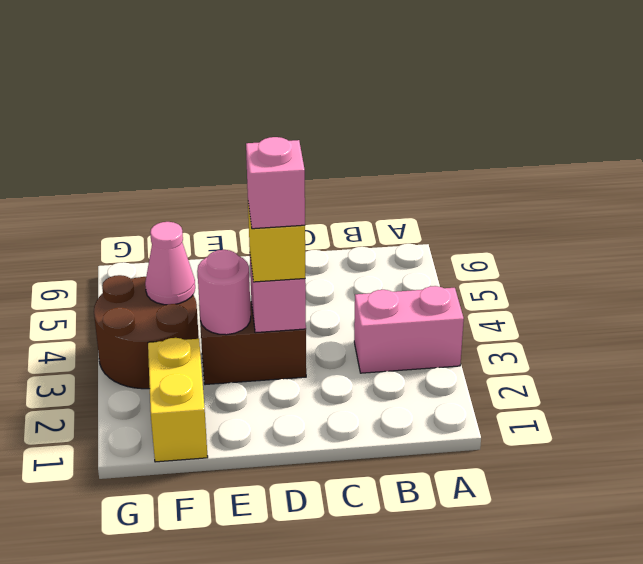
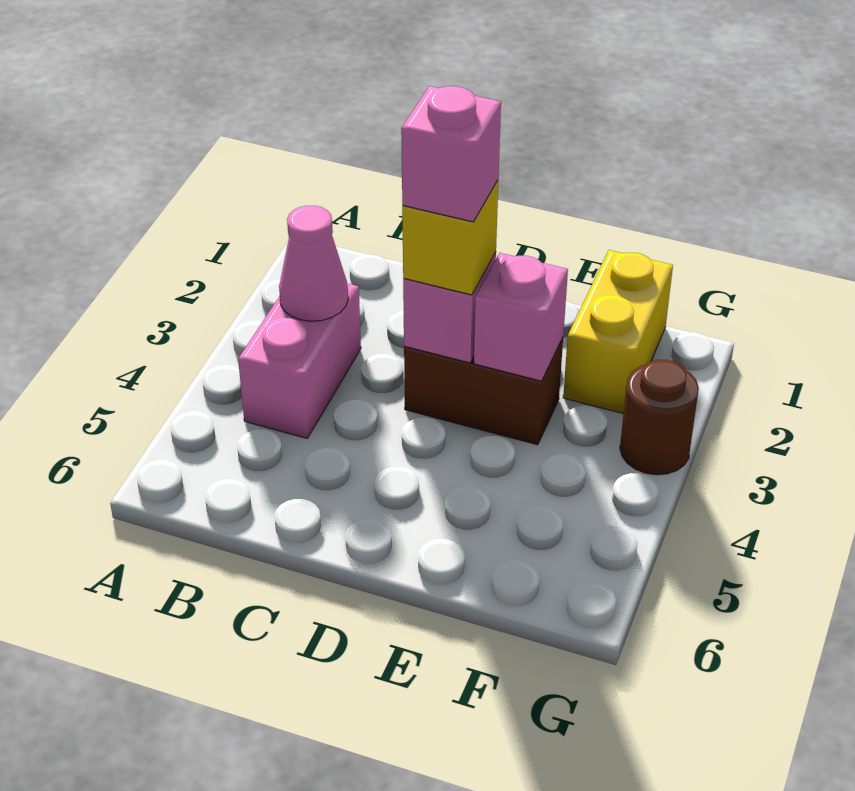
pink 1x2 brick [354,286,464,373] -> pink 1x2 brick turned to [238,283,361,438]
pink 1x1 round brick [197,250,251,335] -> pink 1x1 brick [474,253,568,381]
brown 2x2 round brick [94,275,199,389] -> brown 1x1 round brick [620,360,699,475]
pink 1x1 cone [145,222,195,305] -> pink 1x1 cone moved to [279,206,348,321]

